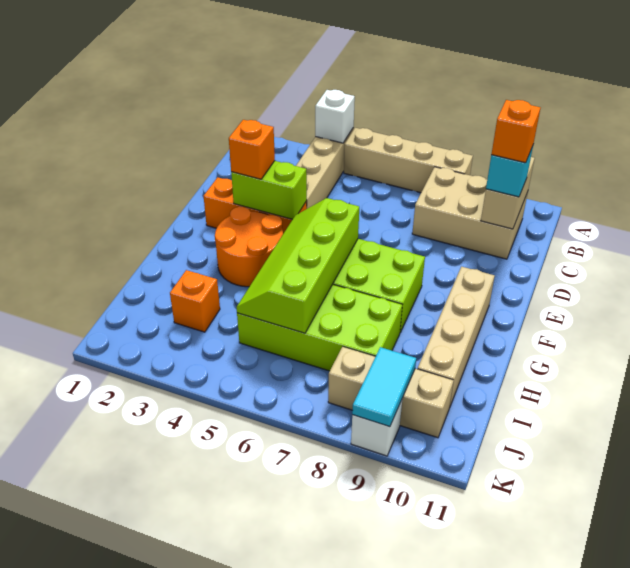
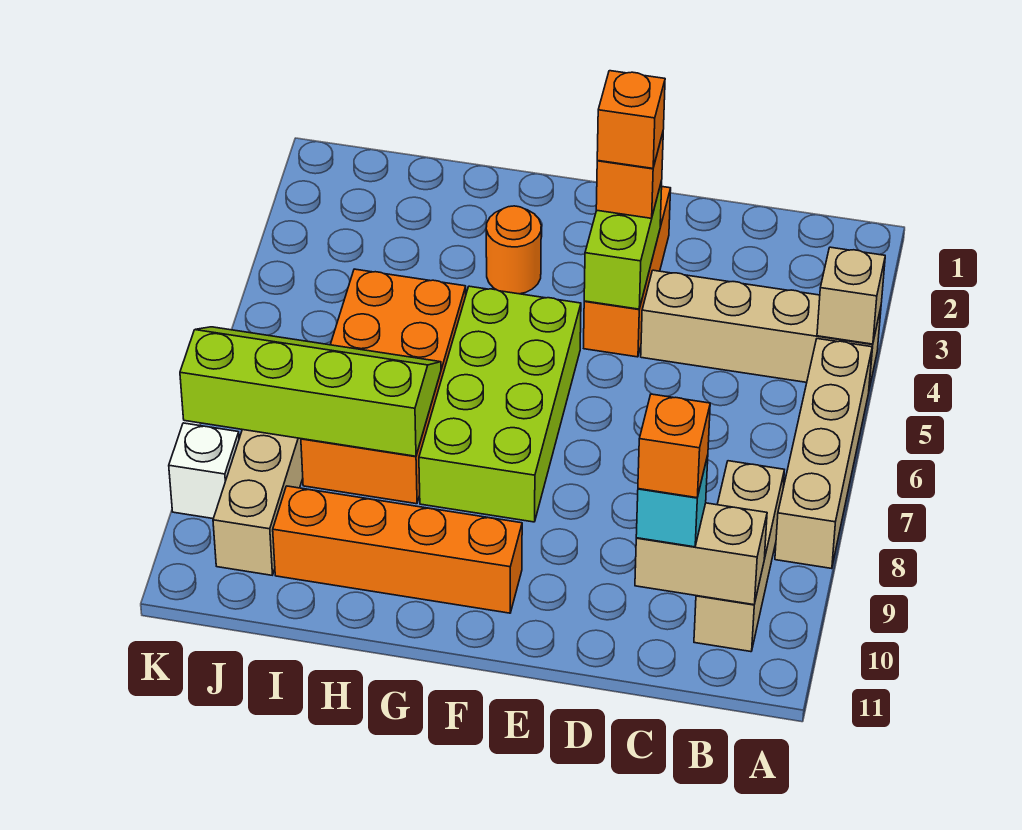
white 1x1 brick [315,90,355,143] -> tan 1x1 brick [817,247,885,344]
tan 2x3 brick [412,167,528,259] -> tan 1x3 brick [694,461,784,652]
orange 2x2 round brick [215,206,283,287] -> orange 1x1 round brick [486,206,541,294]
lime 2x4 slope [236,198,359,333] -> lime 2x4 slope moved to [180,327,441,456]
tan 1x4 brick [418,267,495,406] -> orange 1x4 brick [273,486,522,613]
lime 2x4 brick [237,284,402,371] -> orange 2x4 brick [301,269,466,504]
orange 1x1 brick [170,270,220,332] -> orange 1x1 brick moved to [597,71,665,168]
cyan 1x2 tile [352,347,416,427] -> none

